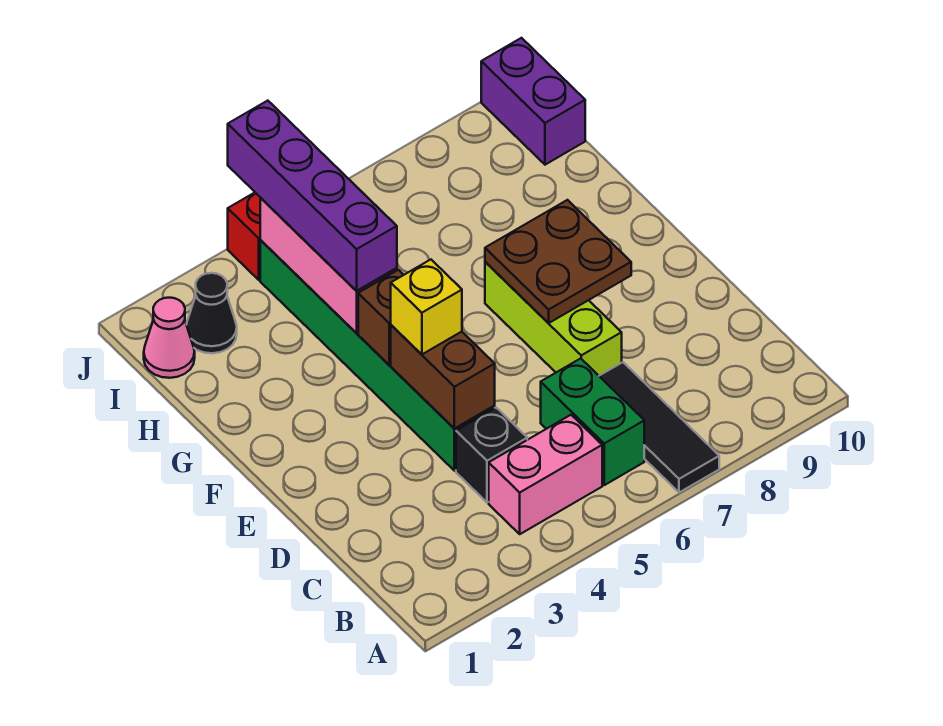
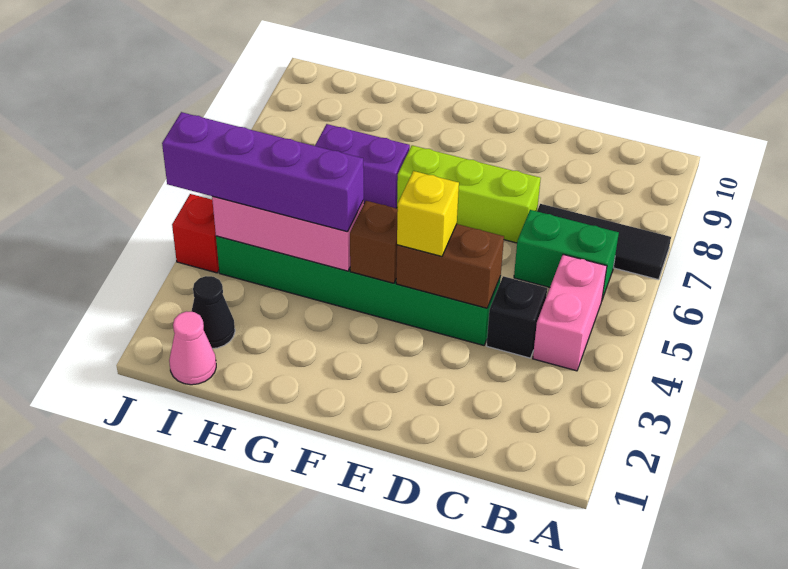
brown 2x2 plate [485,200,631,323] -> none
purple 1x2 brick [481,38,585,165] -> purple 1x2 brick moved to [315,124,410,208]

